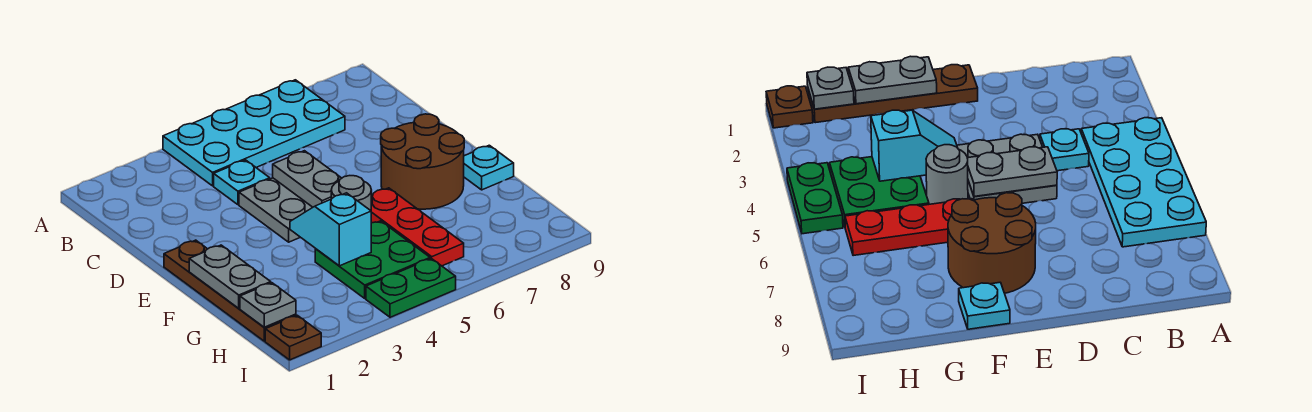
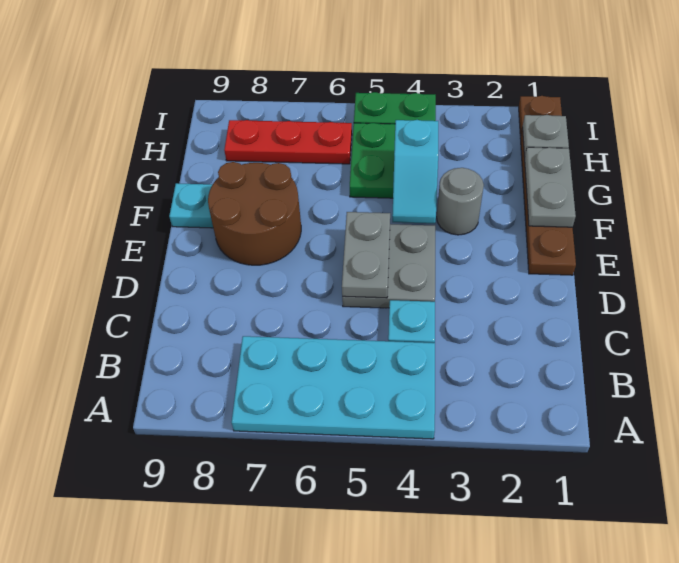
grey 1x1 round brick [331,176,371,211] -> grey 1x1 round brick moved to [437,168,484,235]
red 1x3 plate [371,188,464,266] -> red 1x3 plate turned to [224,120,352,164]

